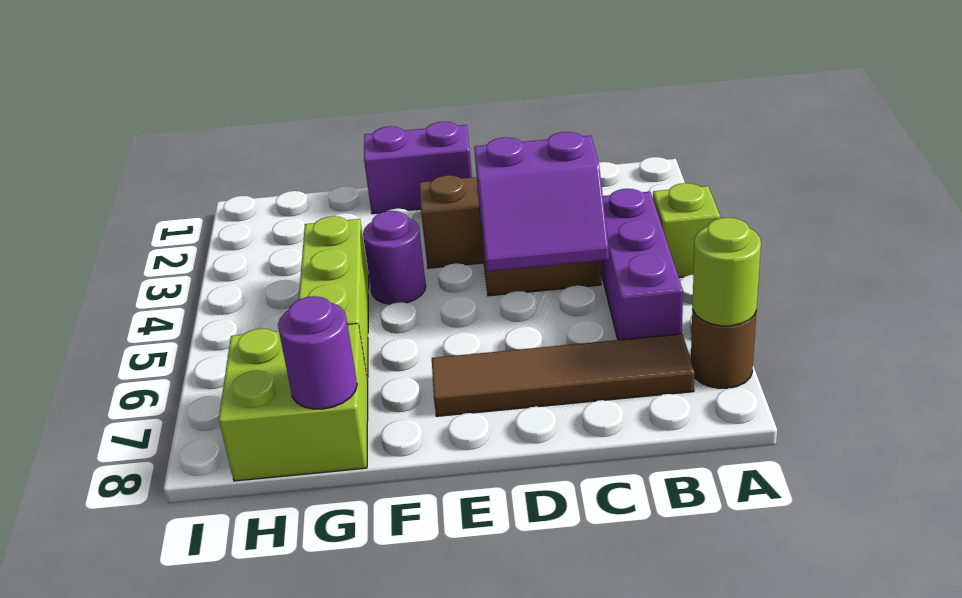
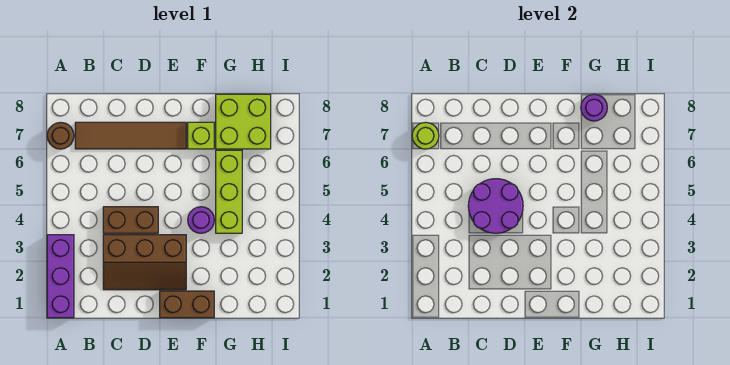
lime 1x1 brick [653,183,720,278] -> lime 1x1 brick moved to [188,122,214,149]
purple 1x3 brick [601,189,683,340] -> purple 1x3 brick moved to [47,235,74,318]
purple 2x2 slope [474,132,609,271] -> purple 2x2 round brick [468,179,523,233]
purple 1x2 brick [364,121,472,214] -> brown 1x2 brick [160,291,214,318]

